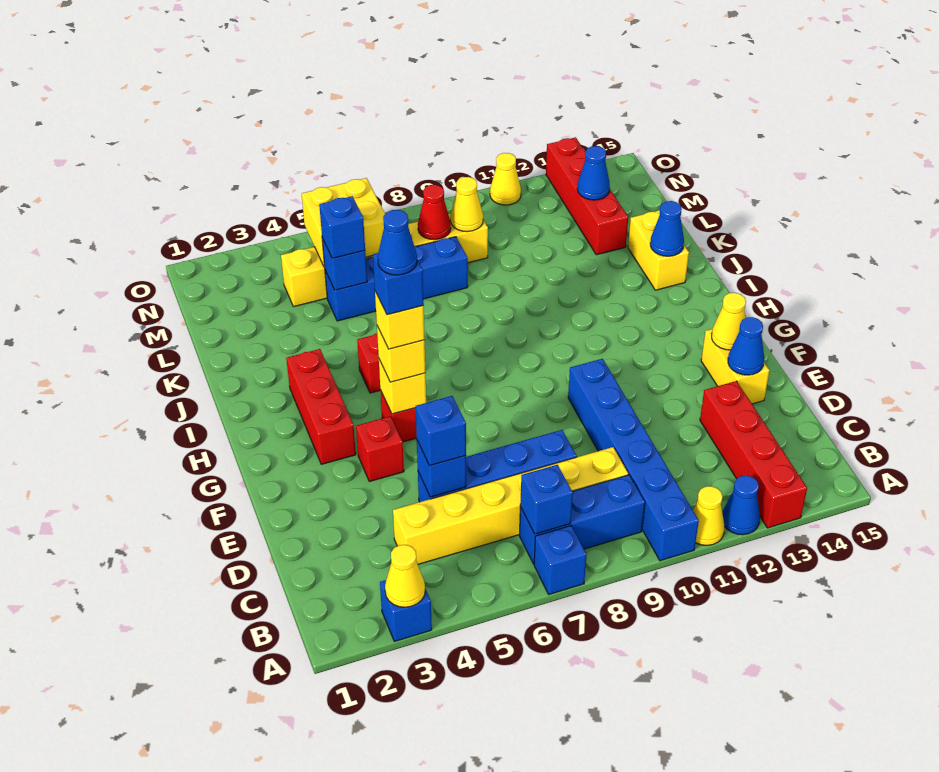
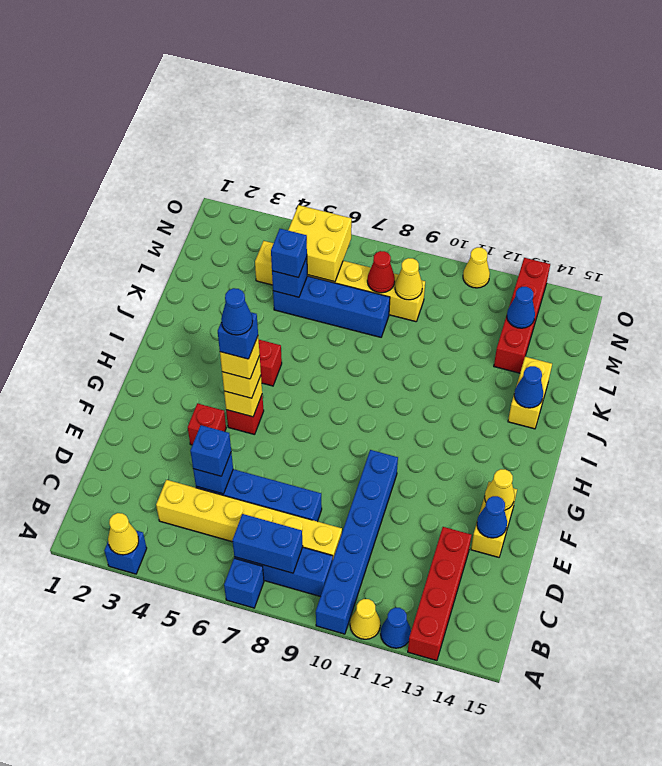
blue 1x1 brick [520,465,573,534] -> blue 1x2 brick [232,514,303,573]
red 1x3 brick [286,349,356,464] -> none

